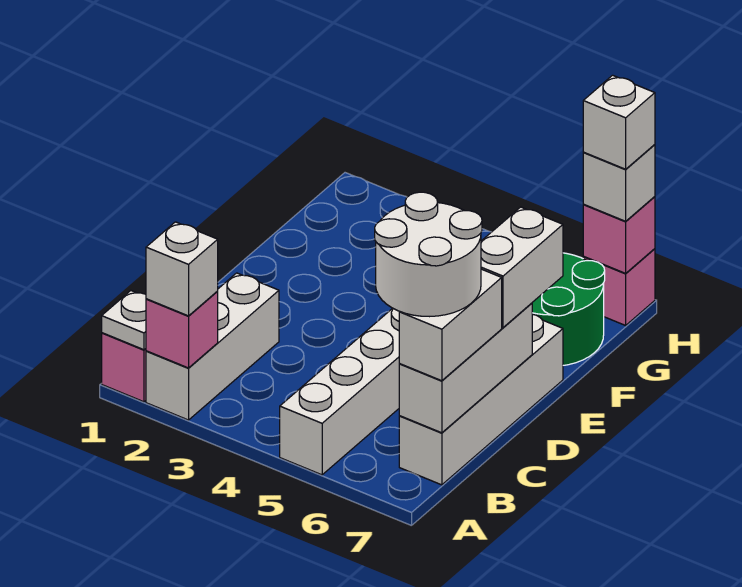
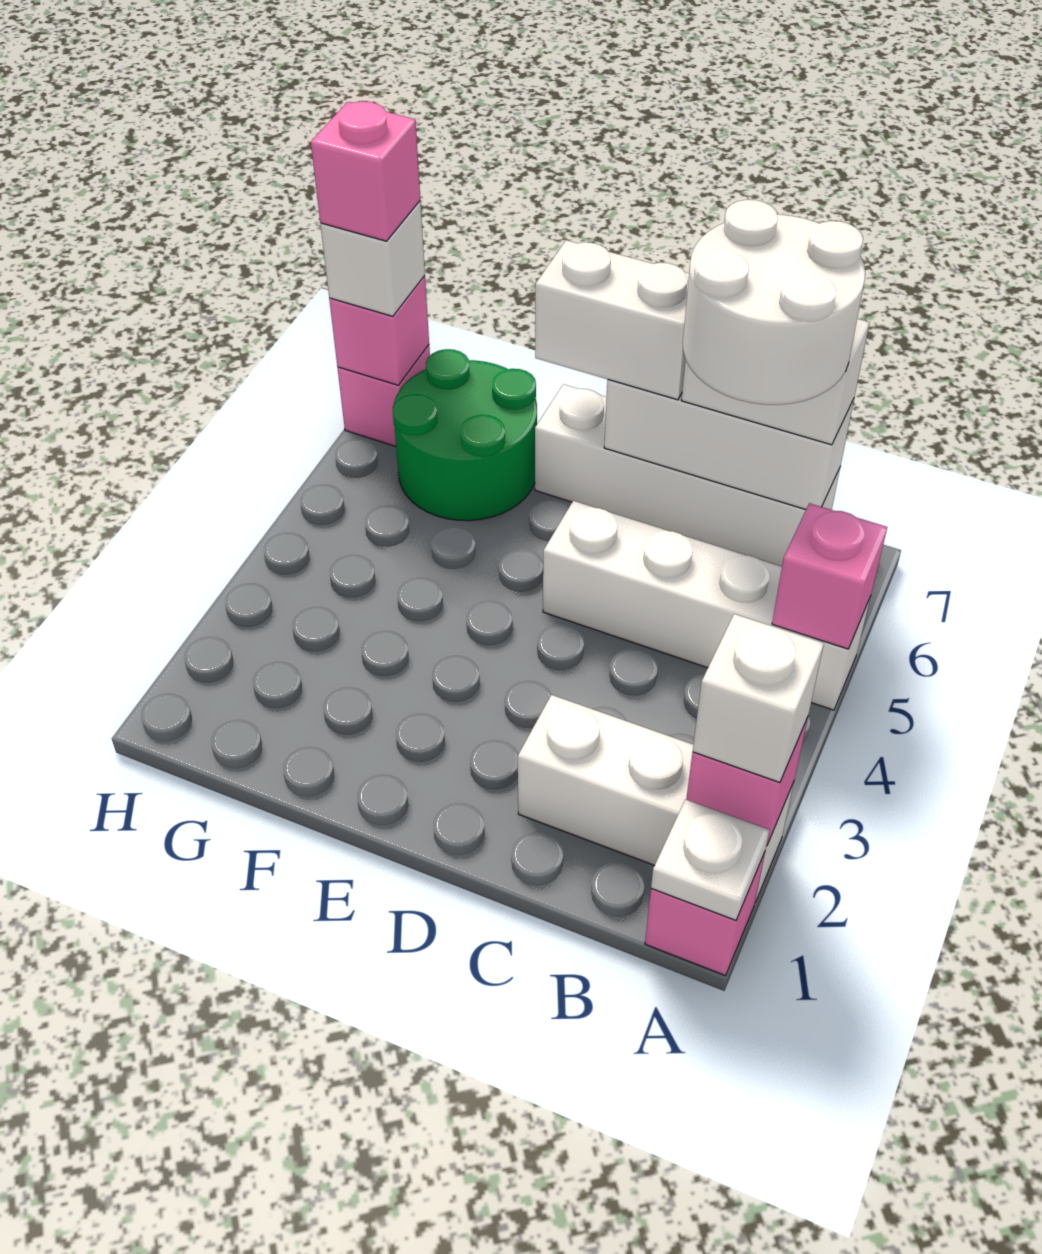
none -> pink 1x1 brick [772,503,887,649]
white 1x1 brick [583,75,655,169] -> pink 1x1 brick [311,102,420,241]

